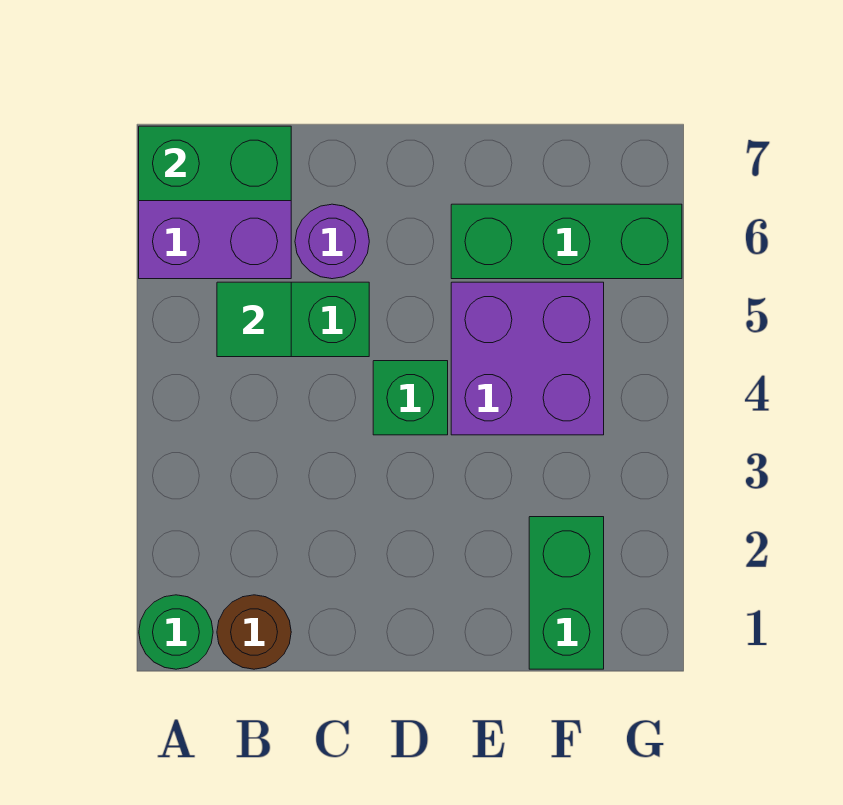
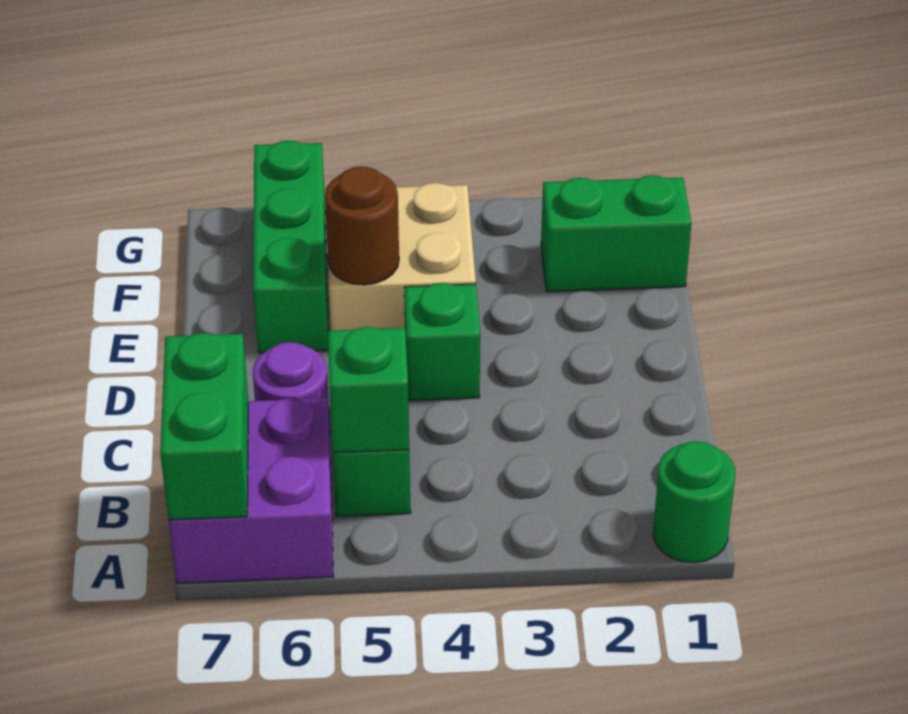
brown 1x1 round brick [217,595,291,669] -> brown 1x1 round brick moved to [325,166,399,285]
green 1x1 tile [217,282,291,357] -> green 1x1 brick [328,327,409,453]
purple 2x2 brick [451,282,604,435] -> tan 2x2 brick [328,183,476,330]

